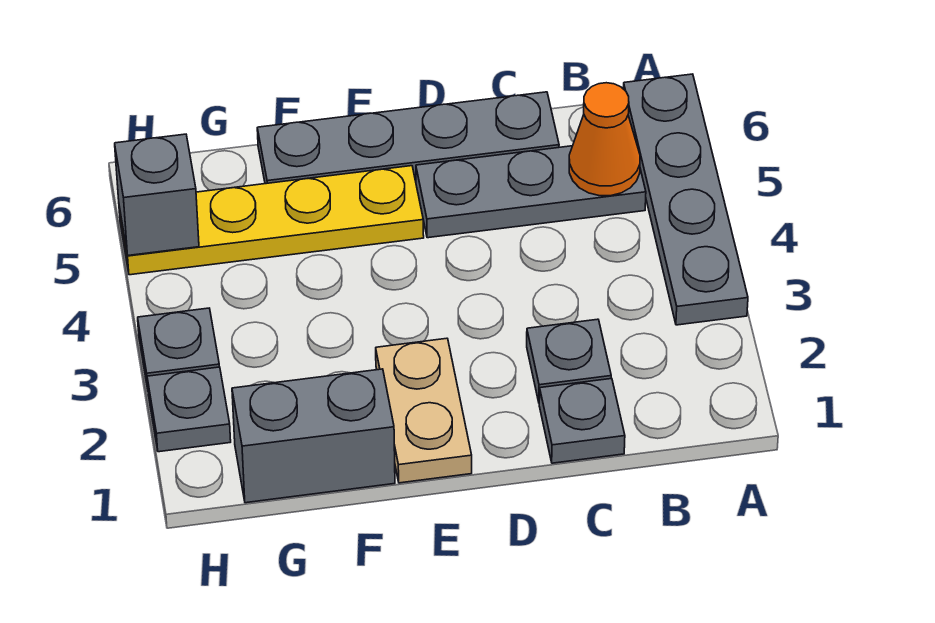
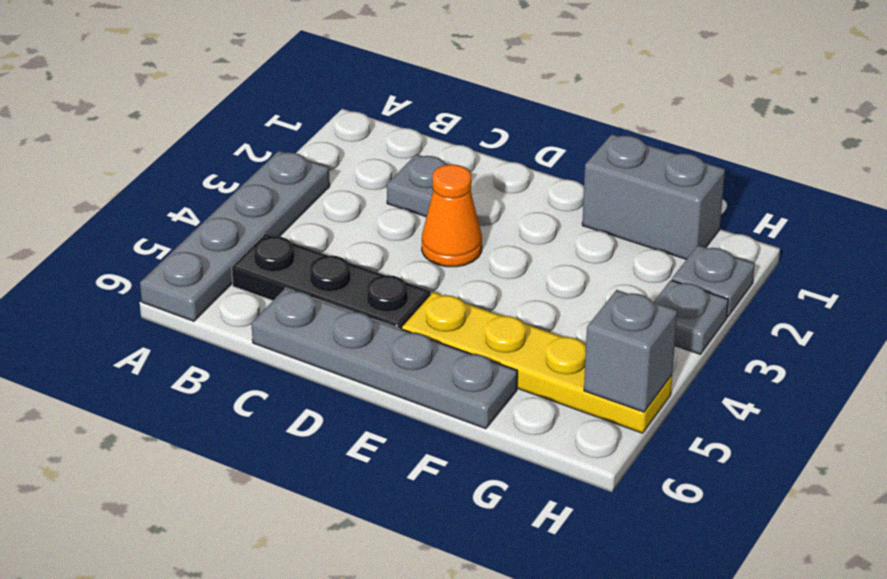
grey 1x3 plate [416,146,646,238] -> black 1x3 plate [232,234,431,329]
orange 1x1 cone [569,83,640,196] -> orange 1x1 cone moved to [422,164,482,267]
grey 1x1 plate [539,378,625,463] -> none
tan 1x2 plate [376,338,472,483] -> none

